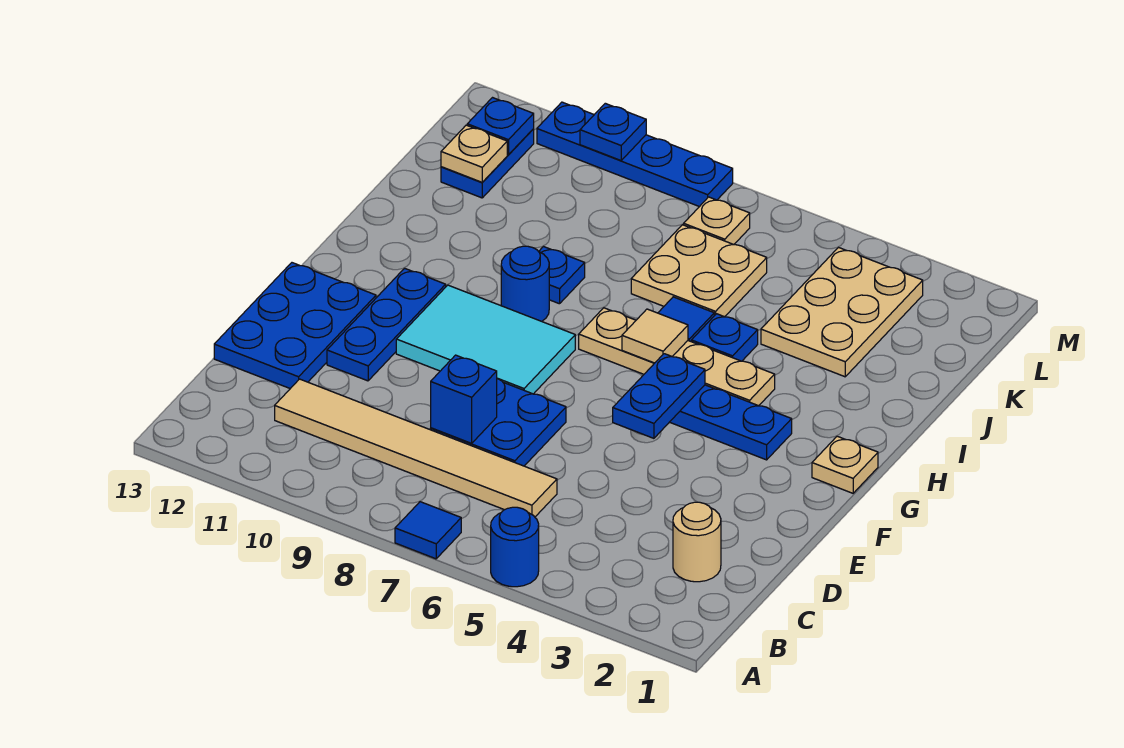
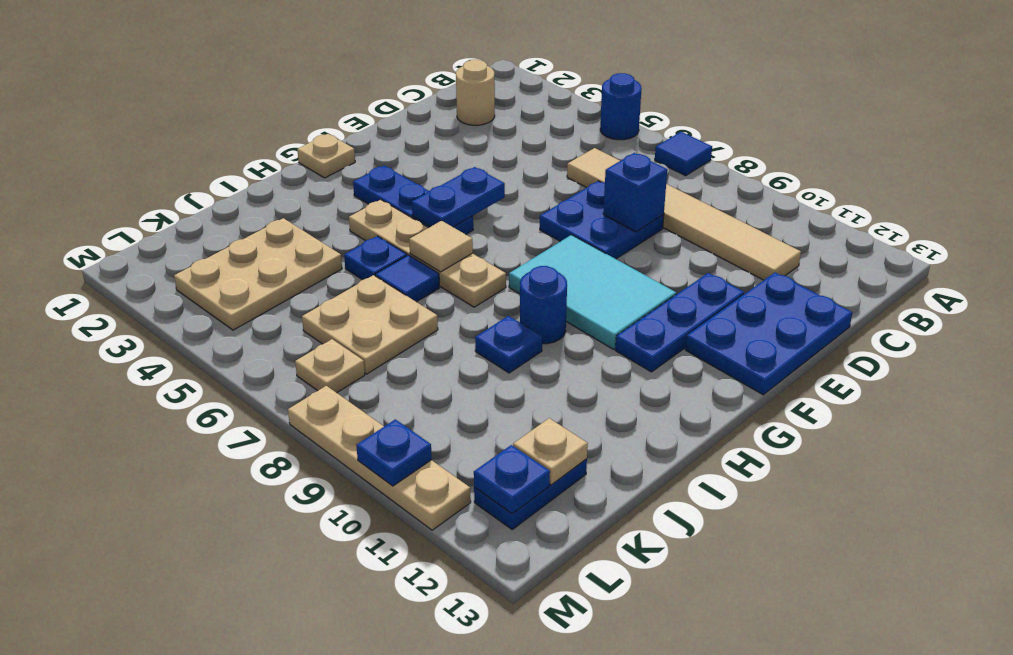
blue 1x4 plate [537,102,733,207] -> tan 1x4 plate [288,386,471,530]

